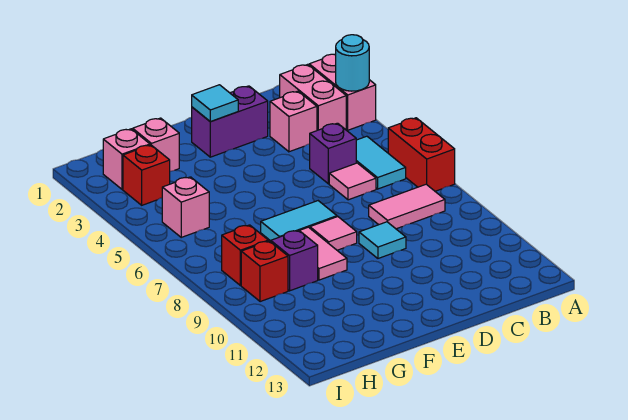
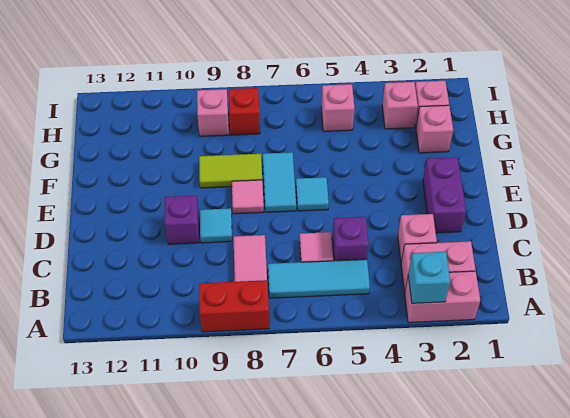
cyan 1x1 round brick [335,35,369,91] -> cyan 1x1 brick [408,252,450,303]
red 1x2 brick [388,118,455,191] -> red 1x2 brick moved to [199,280,269,332]
cyan 1x2 tile [356,136,406,189] -> cyan 1x3 tile [268,259,370,298]
cyan 1x1 tile [192,85,238,121] -> cyan 1x1 tile moved to [296,177,329,211]
pink 1x2 tile [299,227,347,280] -> lime 1x2 tile [199,154,262,188]
purple 1x1 brick [271,230,318,291] -> purple 1x1 brick moved to [165,196,199,244]
red 1x1 brick [123,145,170,205] -> pink 1x1 brick [382,82,418,129]
red 1x1 brick [241,241,288,302] -> pink 1x1 brick [197,89,229,136]

